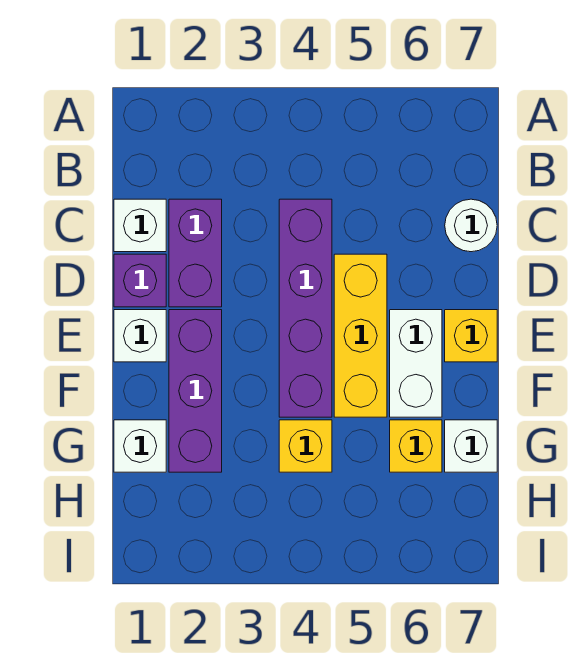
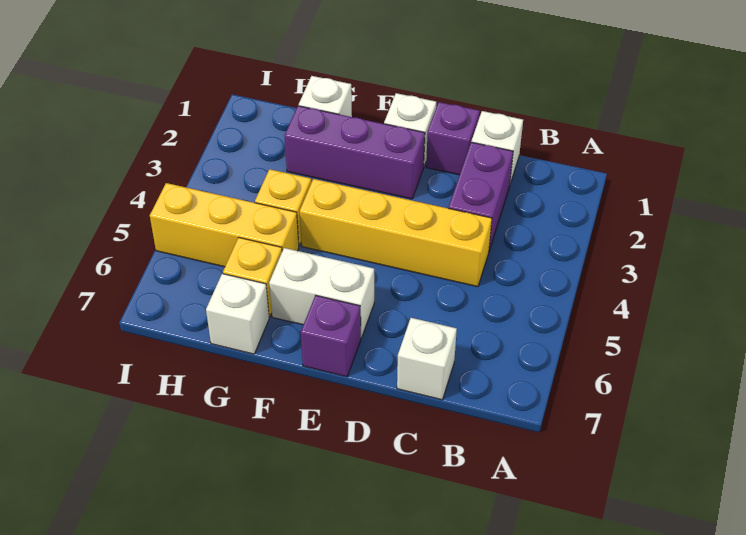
purple 1x2 brick [169,199,222,307] -> purple 1x2 brick turned to [449,142,513,250]
purple 1x4 brick [279,199,332,417] -> yellow 1x4 brick [300,179,492,287]
white 1x1 round brick [445,199,497,252] -> white 1x1 brick [397,318,457,400]
yellow 1x3 brick [334,254,387,417] -> yellow 1x3 brick moved to [150,183,299,267]
yellow 1x1 brick [445,310,497,362] -> purple 1x1 brick [301,295,361,377]

